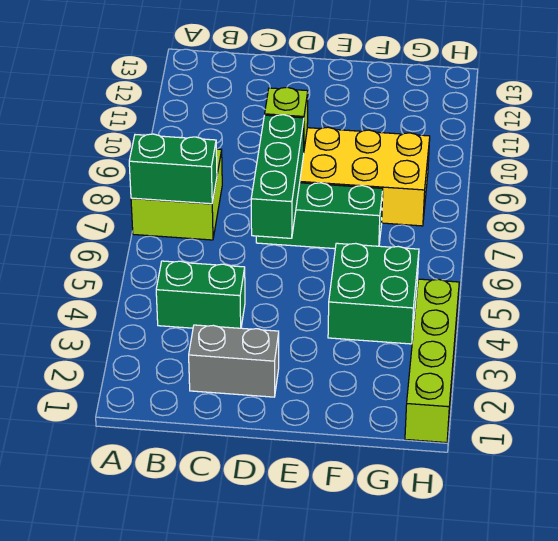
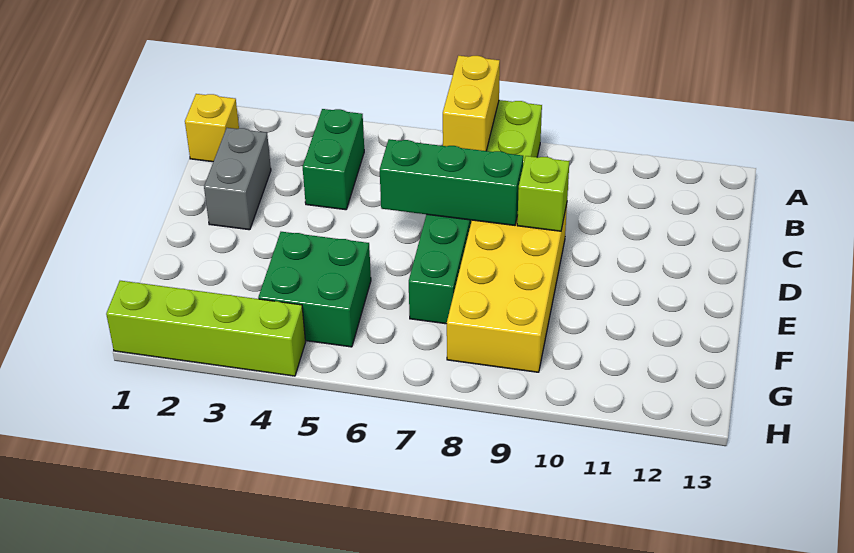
green 1x2 brick [129,134,217,204] -> yellow 1x2 brick [443,56,500,151]
none -> yellow 1x1 brick [185,94,239,162]

